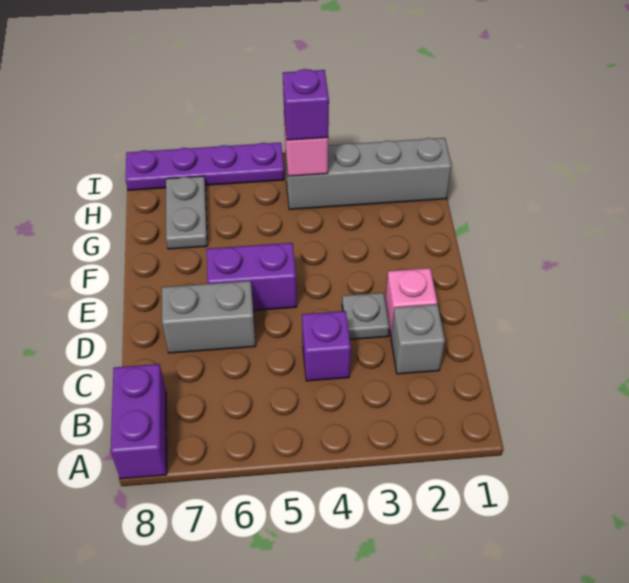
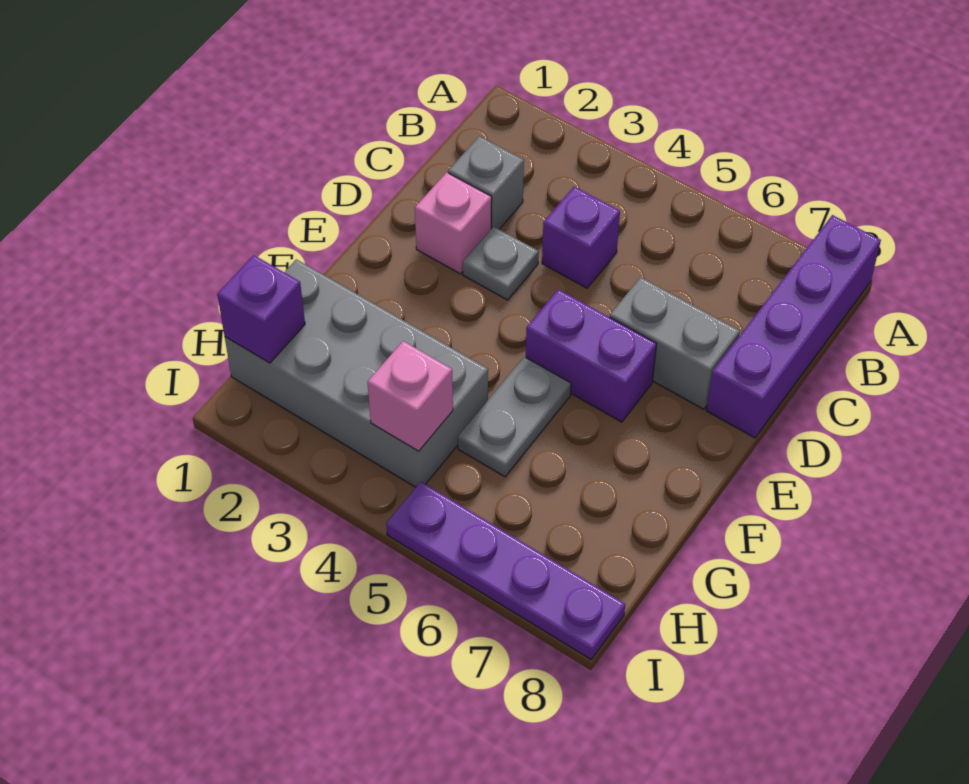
purple 1x2 brick [111,364,167,479] -> purple 1x4 brick [706,215,881,438]
grey 1x2 plate [166,176,208,249] -> grey 1x2 plate moved to [458,357,571,477]
grey 1x4 brick [285,138,452,209] -> grey 2x4 brick [225,259,488,487]
purple 1x1 brick [283,69,329,140] -> purple 1x1 brick moved to [217,255,305,363]

